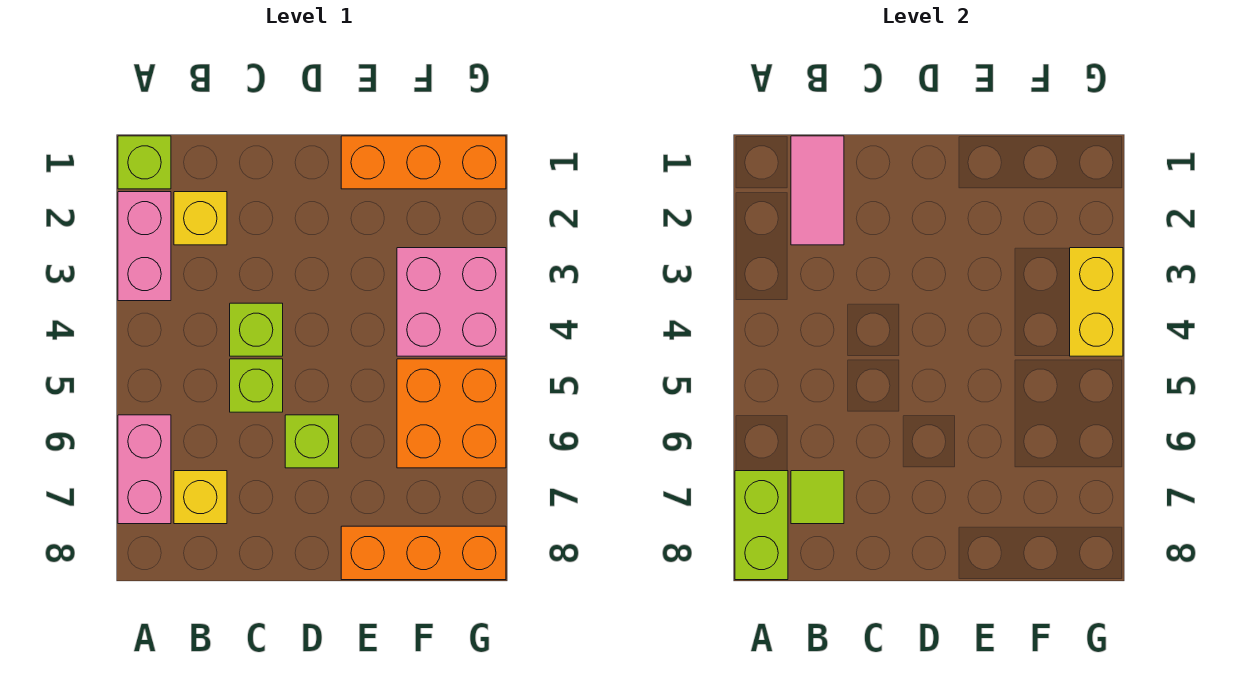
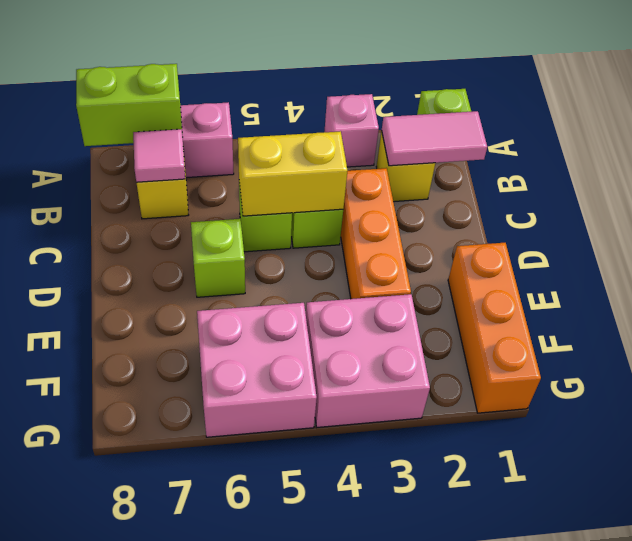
pink 1x2 brick [118,192,171,301] -> pink 1x1 brick [324,94,379,167]
lime 1x1 tile [791,471,844,524] -> pink 1x1 tile [133,129,185,182]
orange 1x3 brick [341,526,506,580] -> orange 1x3 brick moved to [341,168,411,299]
orange 2x2 brick [397,359,506,468] -> pink 2x2 brick [197,303,317,437]
yellow 1x2 brick [1070,248,1123,356] -> yellow 1x2 brick moved to [238,131,348,216]

